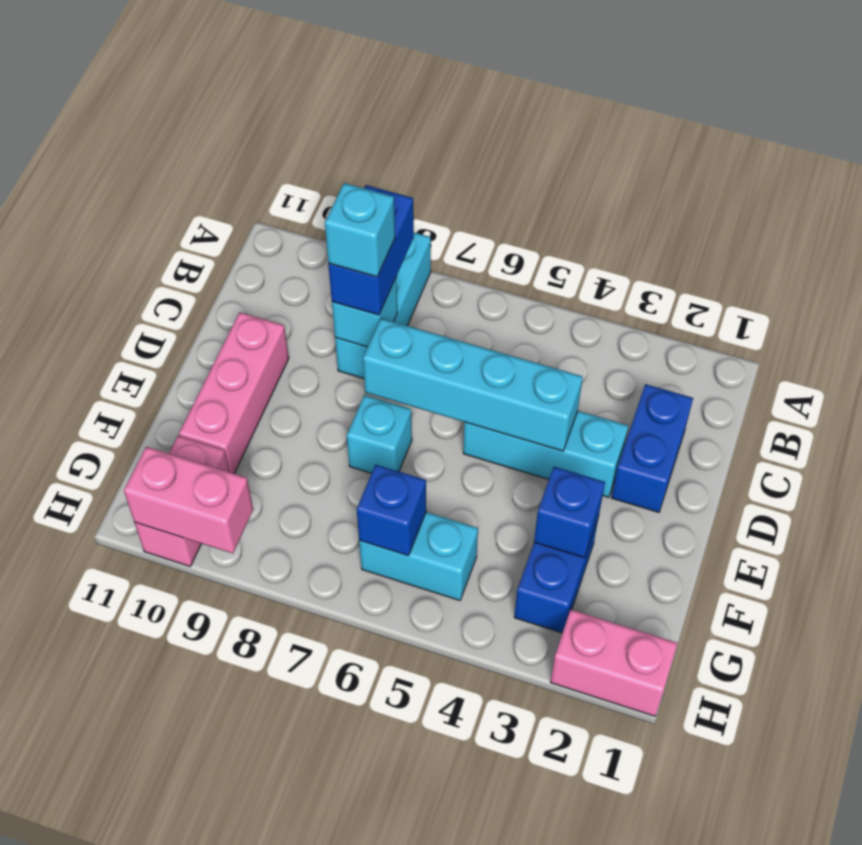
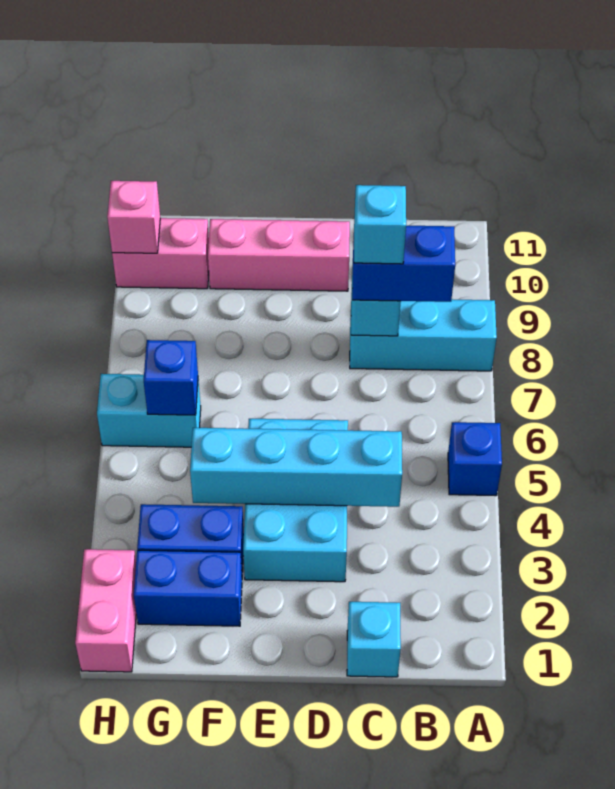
blue 1x2 brick [611,384,693,512] -> blue 1x2 brick moved to [134,550,242,626]
cyan 1x3 brick [463,411,628,497] -> cyan 2x3 brick [243,419,348,582]
cyan 1x4 brick [363,318,583,451] -> cyan 1x4 brick turned to [190,428,402,507]
cyan 1x1 brick [347,395,412,473] -> cyan 1x1 brick moved to [347,602,401,677]
blue 1x1 brick [534,467,605,558] -> blue 1x1 brick moved to [448,422,502,496]
cyan 1x2 brick [359,512,478,600] -> cyan 1x2 brick turned to [97,374,201,447]
pink 1x2 brick [124,447,253,553] -> pink 1x1 brick [107,181,160,253]

